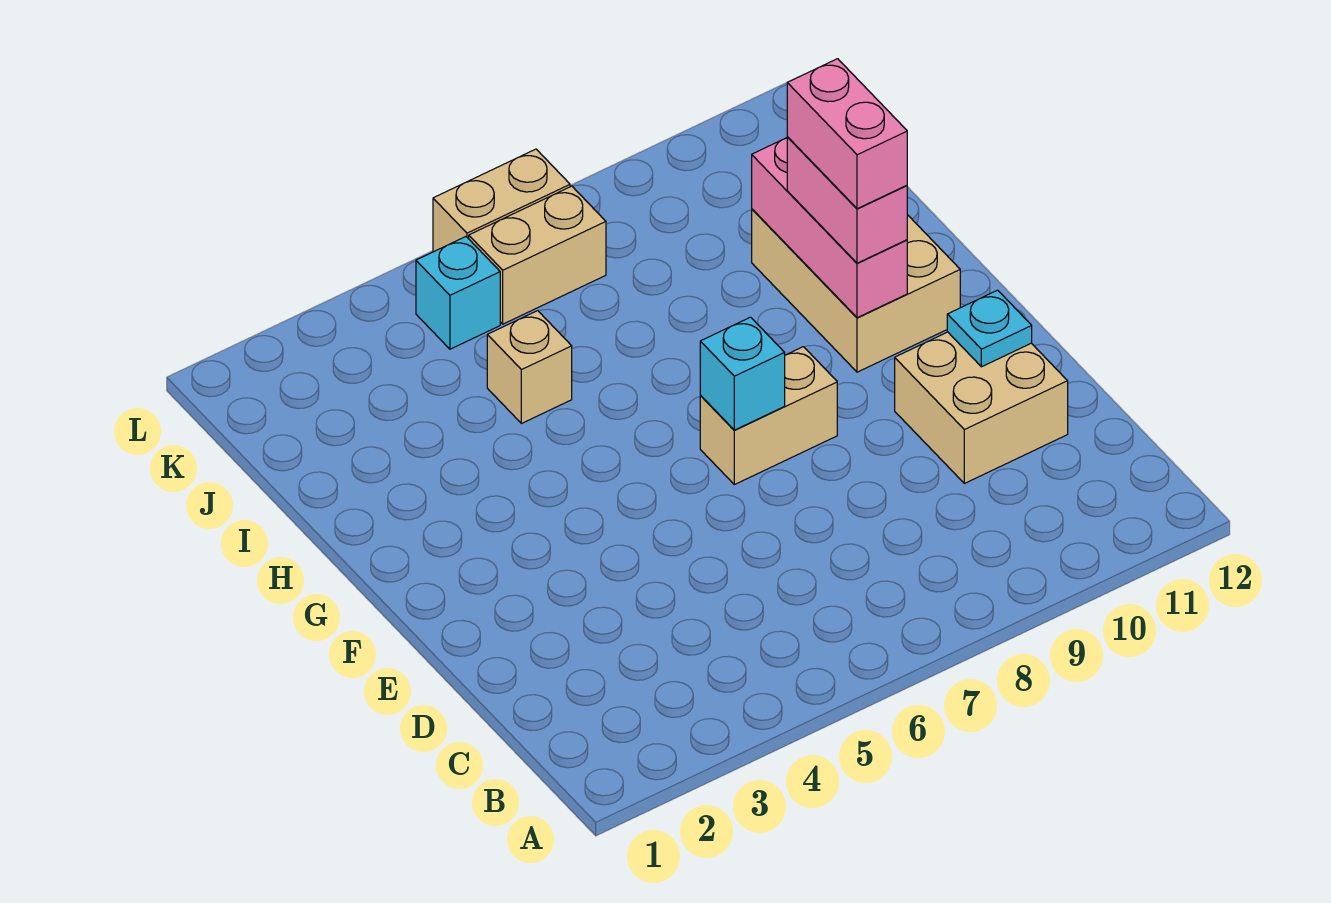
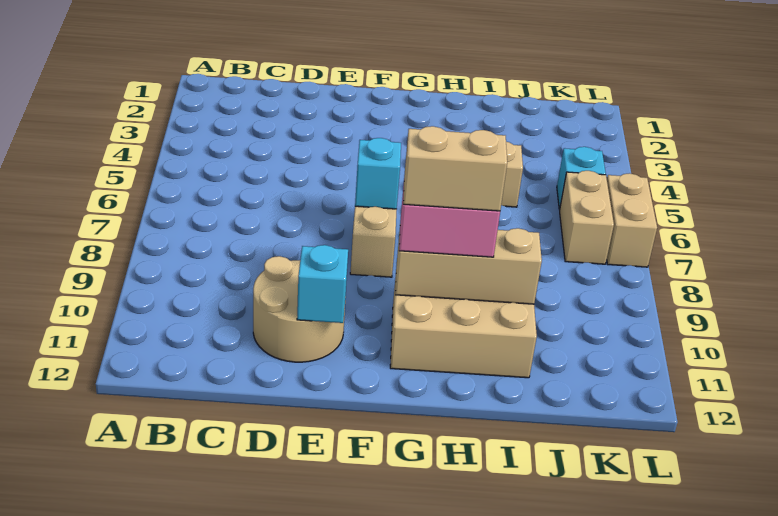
tan 2x2 brick [895,332,1068,483] -> tan 2x2 round brick [253,256,346,362]
cyan 1x1 plate [947,290,1032,367] -> cyan 1x1 brick [297,245,348,323]
pink 1x3 brick [752,138,907,318] -> tan 1x3 brick [395,228,542,304]
pink 1x2 brick [787,59,907,209] -> tan 1x2 brick [403,126,507,211]

